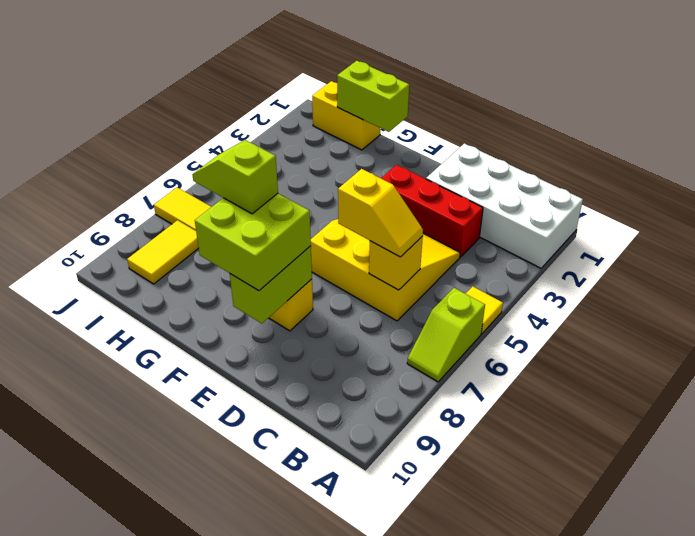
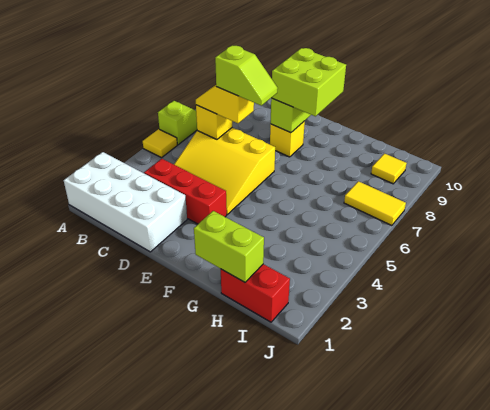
lime 1x2 slope [192,140,278,214] -> lime 1x2 slope moved to [215,46,278,106]
yellow 1x2 brick [312,81,380,150] -> red 1x2 brick [221,264,290,322]
yellow 1x2 tile [127,220,199,284] -> yellow 1x1 tile [371,154,407,184]

